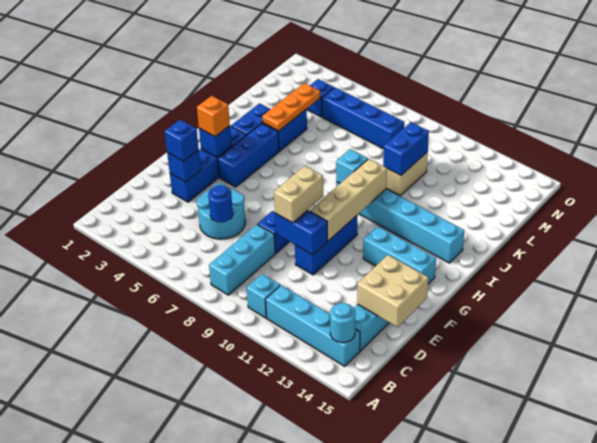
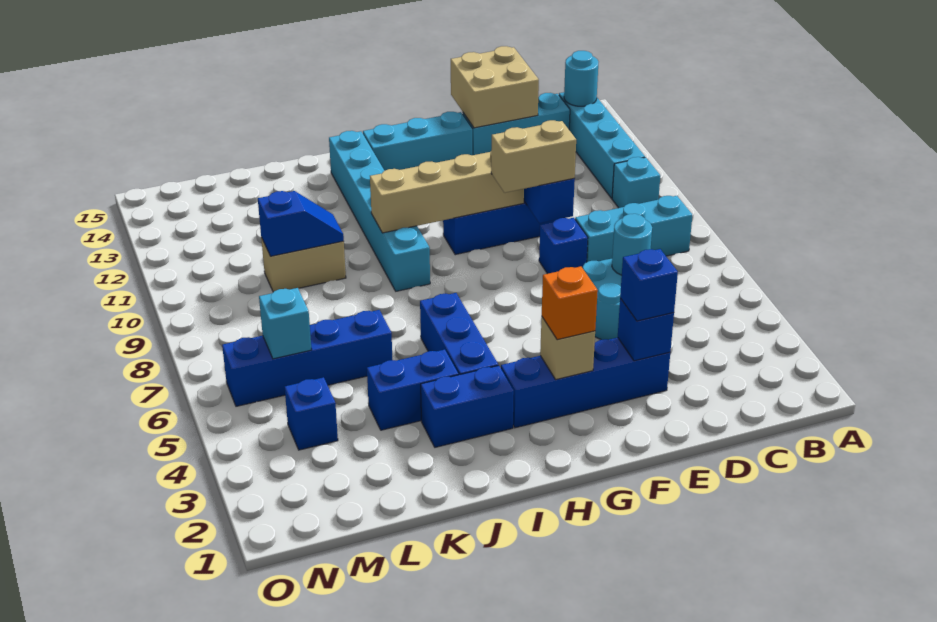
blue 1x1 round brick [208,185,233,222] -> cyan 1x1 round brick [612,214,652,275]
blue 1x1 brick [199,126,231,157] -> tan 1x1 brick [540,317,595,379]
blue 1x3 brick [218,124,279,187] -> blue 1x3 brick turned to [420,293,498,375]
cyan 1x3 brick [363,226,436,284] -> cyan 1x3 brick turned to [363,112,472,171]
cyan 1x1 brick [336,149,368,183] -> cyan 1x1 brick moved to [259,288,312,359]
orange 1x3 plate [262,83,320,131] -> none
blue 1x2 brick [383,122,429,175] -> blue 1x2 slope [258,191,344,256]
blue 1x4 brick [322,88,404,149] -> blue 1x4 brick turned to [222,310,392,406]

